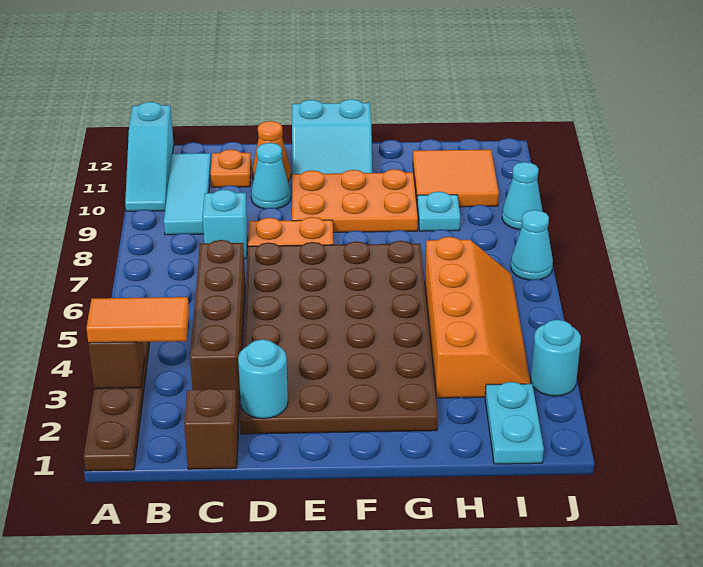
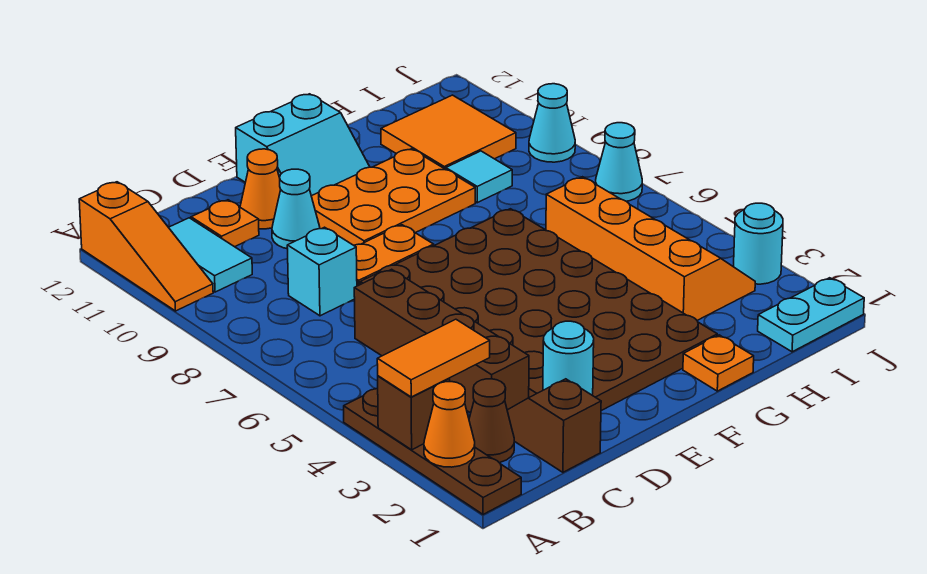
none -> orange 1x1 cone [424,382,475,467]
cyan 1x3 slope [125,102,174,211] -> orange 1x3 slope [79,182,213,311]
none -> brown 1x1 cone [469,379,514,463]
cyan 1x3 tile [164,153,211,235] -> cyan 1x2 tile [169,218,252,292]
none -> orange 1x1 plate [683,335,754,391]
cyan 1x1 plate [417,192,460,231] -> cyan 1x1 tile [446,151,512,203]
cyan 1x2 plate [485,382,544,464] -> cyan 1x2 plate turned to [758,278,864,352]

